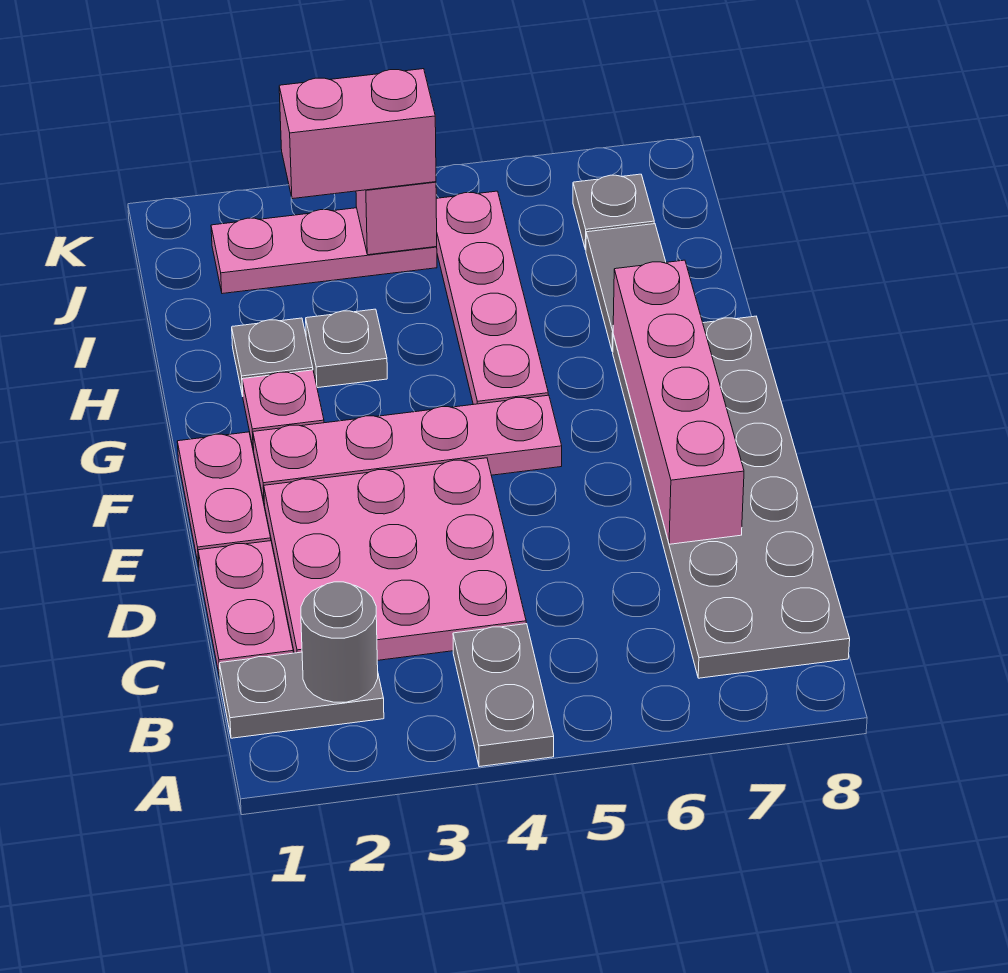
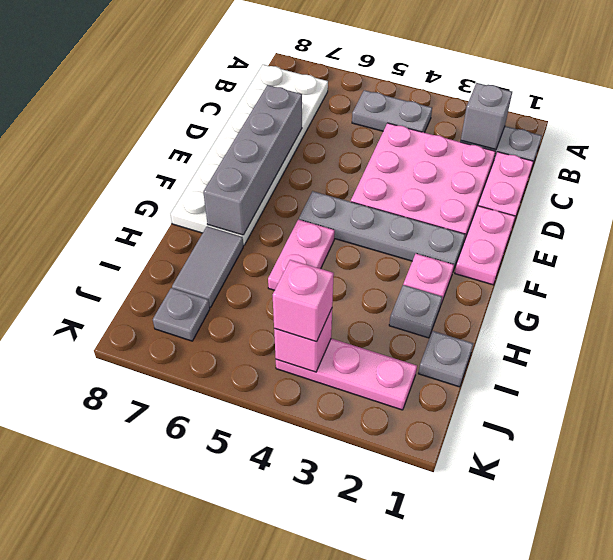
grey 1x2 plate [453,624,554,767] -> grey 1x2 plate turned to [352,90,432,133]
grey 1x1 round brick [301,582,378,702] -> grey 1x1 brick [461,83,512,149]
grey 2x6 plate [613,316,850,678] -> white 2x6 plate [171,65,328,245]
pink 1x4 brick [613,260,744,544] -> grey 1x4 brick [203,85,302,235]
pink 1x4 plate [253,395,562,501] -> grey 1x4 plate [299,191,465,271]
pink 1x4 plate [436,191,548,404] -> pink 1x2 plate [268,219,335,290]
grey 1x1 plate [306,309,387,388] -> grey 1x1 plate moved to [418,331,473,387]
pink 1x2 brick [279,69,436,199] -> pink 1x1 brick [273,260,334,342]

